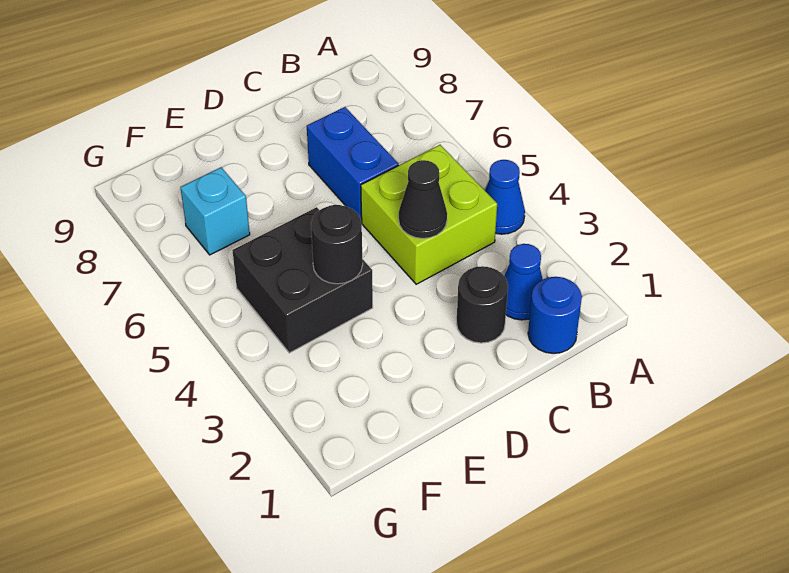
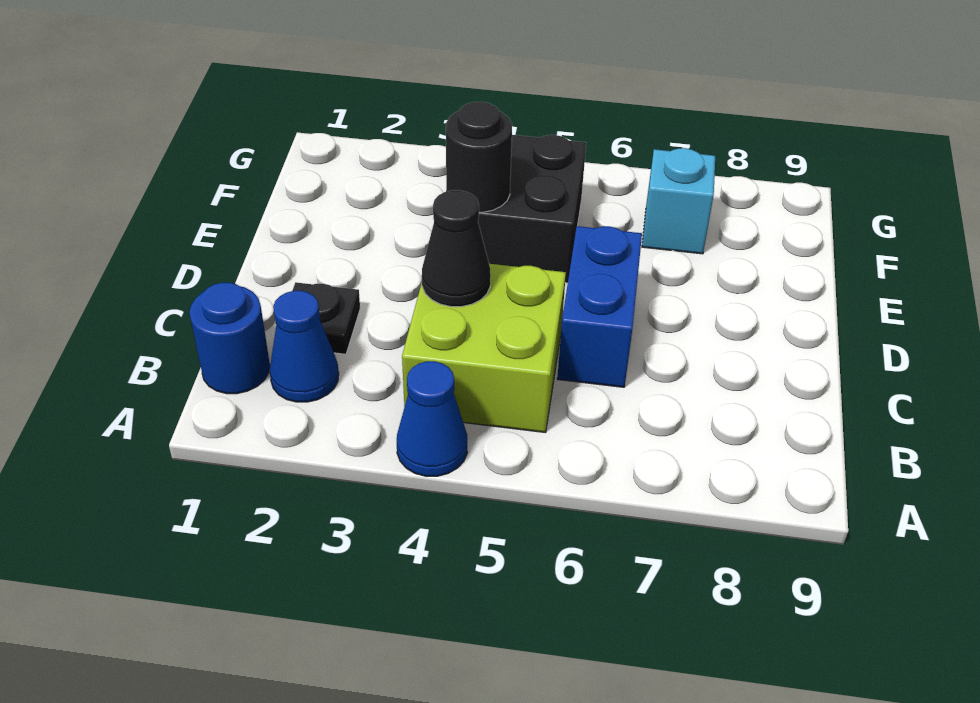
black 1x1 round brick [457,266,508,343] -> black 1x1 plate [292,282,360,354]
blue 1x2 brick [307,107,399,222] -> blue 1x2 brick turned to [557,226,642,387]

